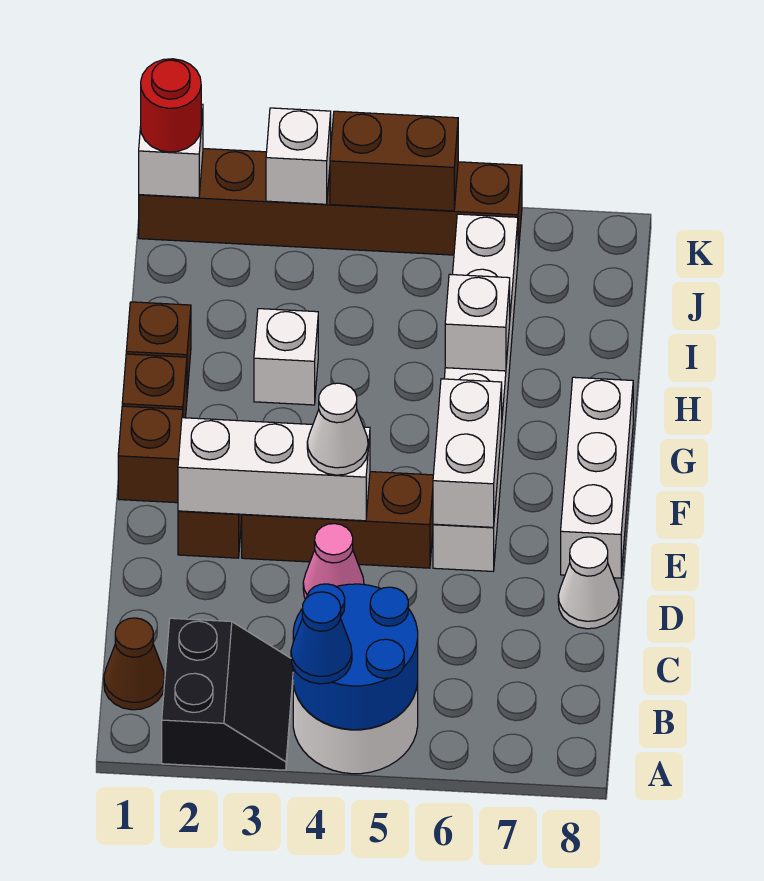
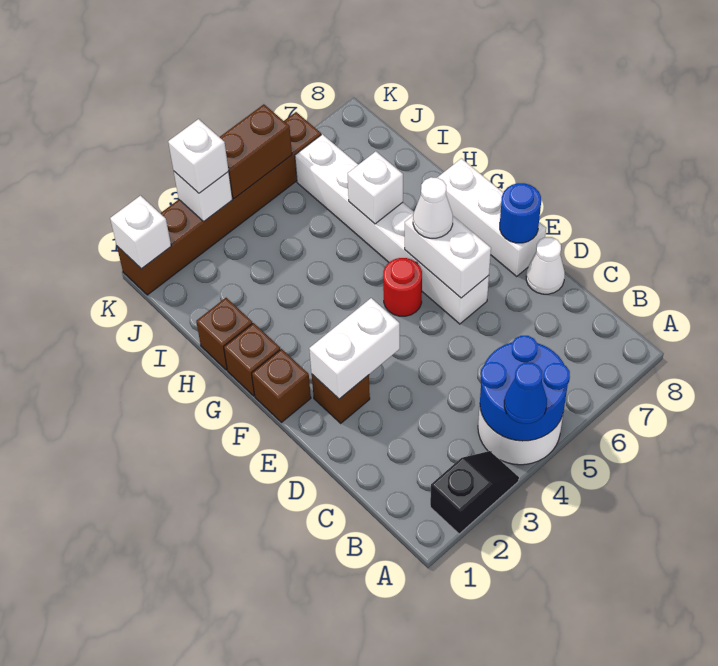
black 2x2 slope [162,618,293,770] -> black 1x2 slope [430,451,519,534]
brown 1x1 cone [104,618,165,710] -> none
pink 1x1 cone [303,524,364,599] -> none
white 1x3 brick [178,417,370,521] -> white 1x2 brick [309,298,400,399]
brown 1x3 brick [242,472,433,568] -> none
white 1x1 cone [307,383,368,475] -> white 1x1 cone moved to [413,177,453,238]
none -> blue 1x1 round brick [500,183,541,243]
white 1x1 brick [254,309,318,405] -> white 1x1 brick moved to [168,119,228,193]
red 1x1 round brick [141,59,201,152] -> red 1x1 round brick moved to [383,258,422,316]

